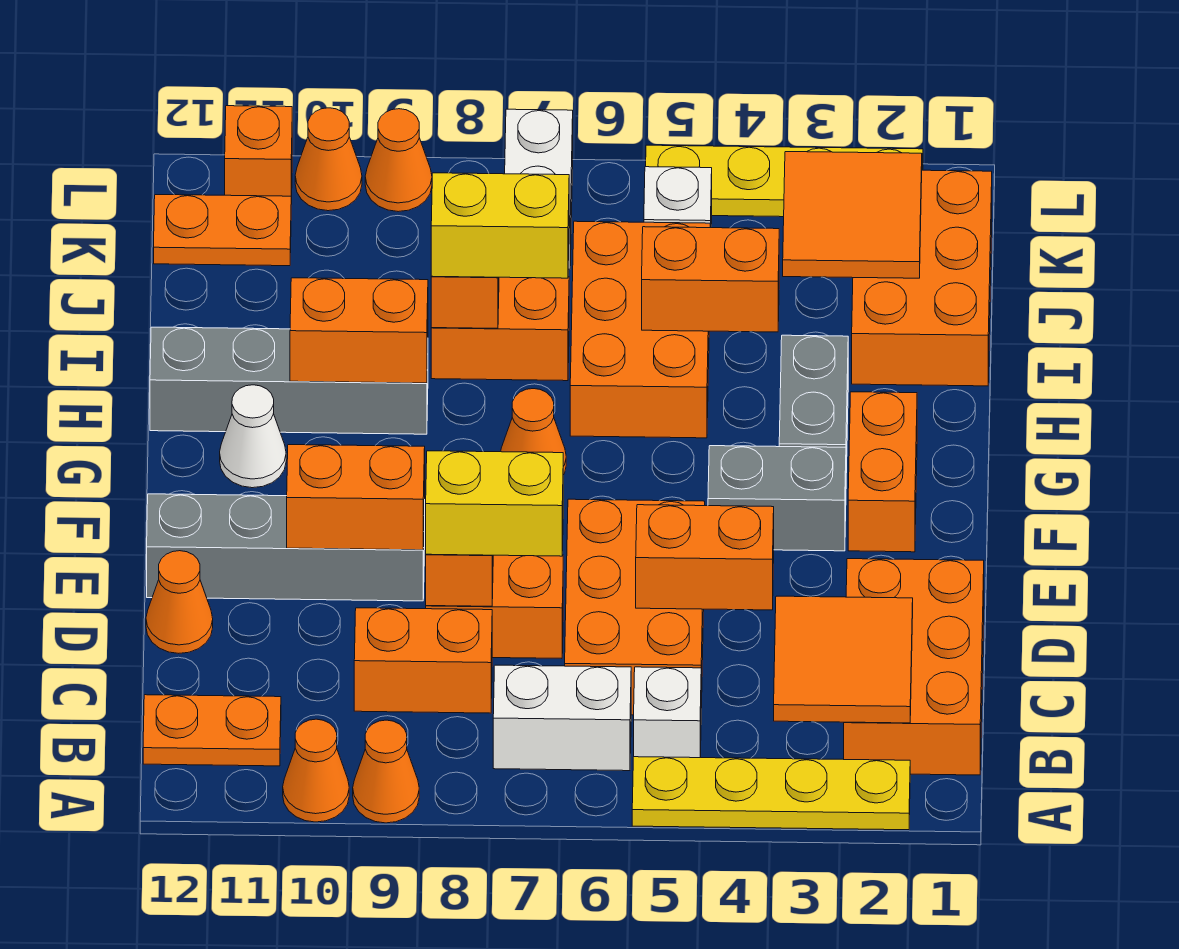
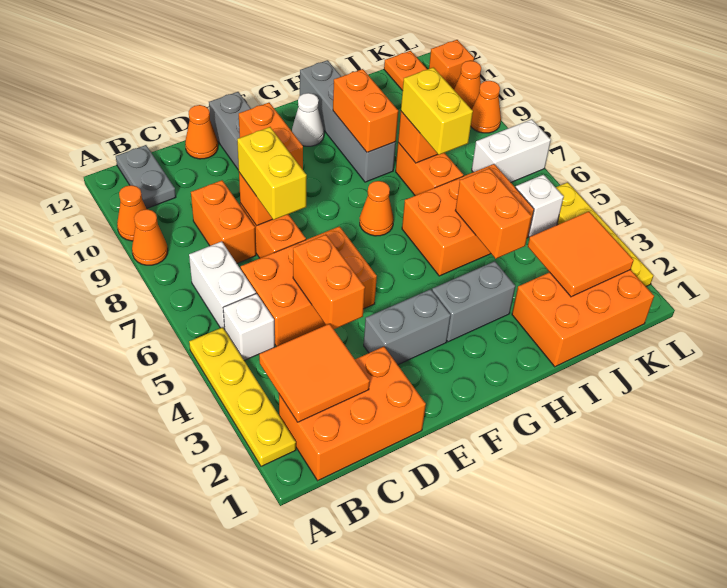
orange 1x2 plate [143,695,281,766] -> grey 1x2 plate [116,145,176,209]
orange 1x2 brick [848,392,917,552] -> none
grey 1x2 brick [708,446,846,551] -> grey 1x2 brick turned to [364,289,451,365]

